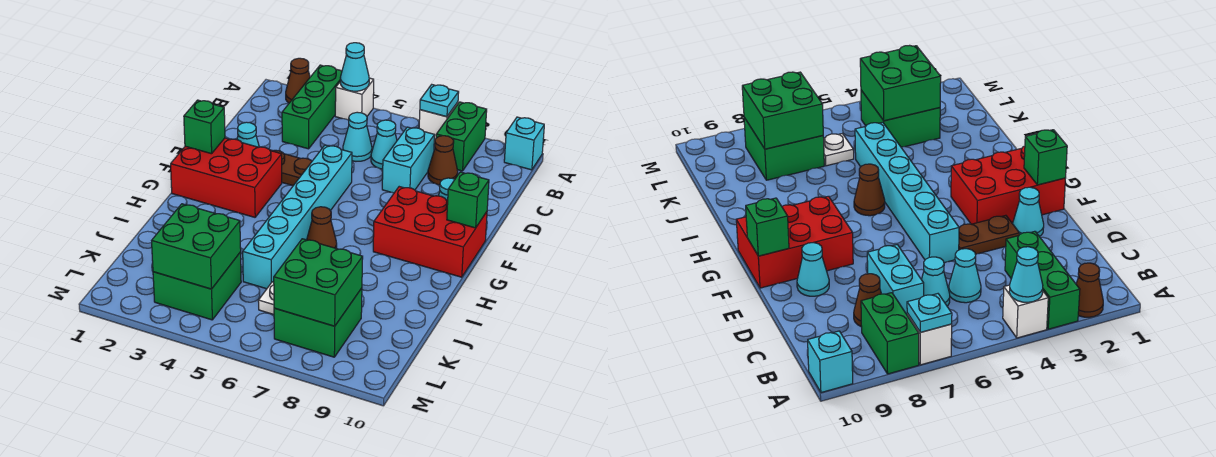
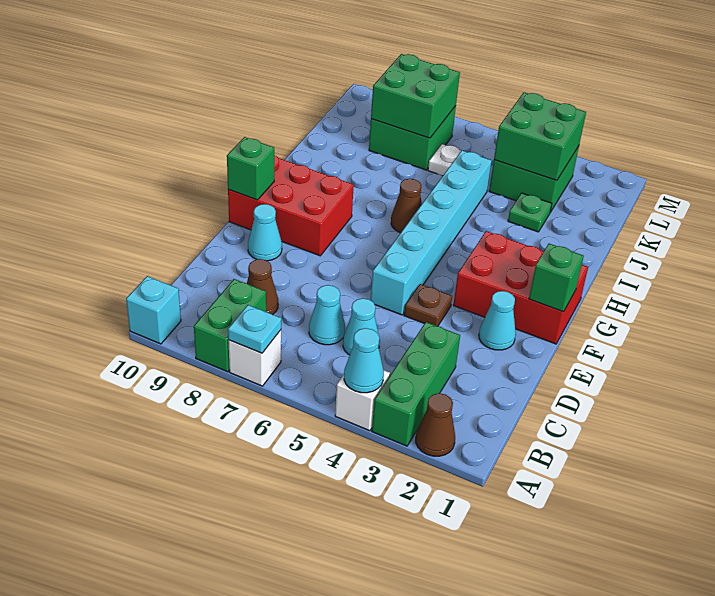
cyan 1x2 brick [382,127,435,193] -> none
brown 1x2 plate [270,150,312,186] -> brown 1x1 plate [404,284,452,326]
none -> green 1x1 plate [508,193,552,232]

